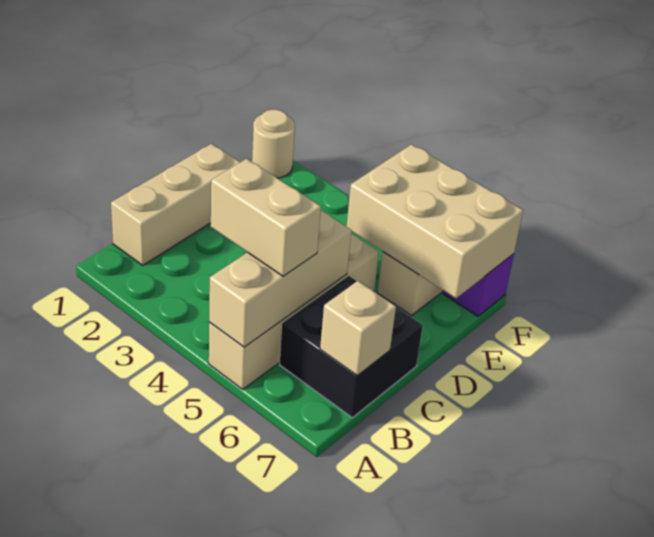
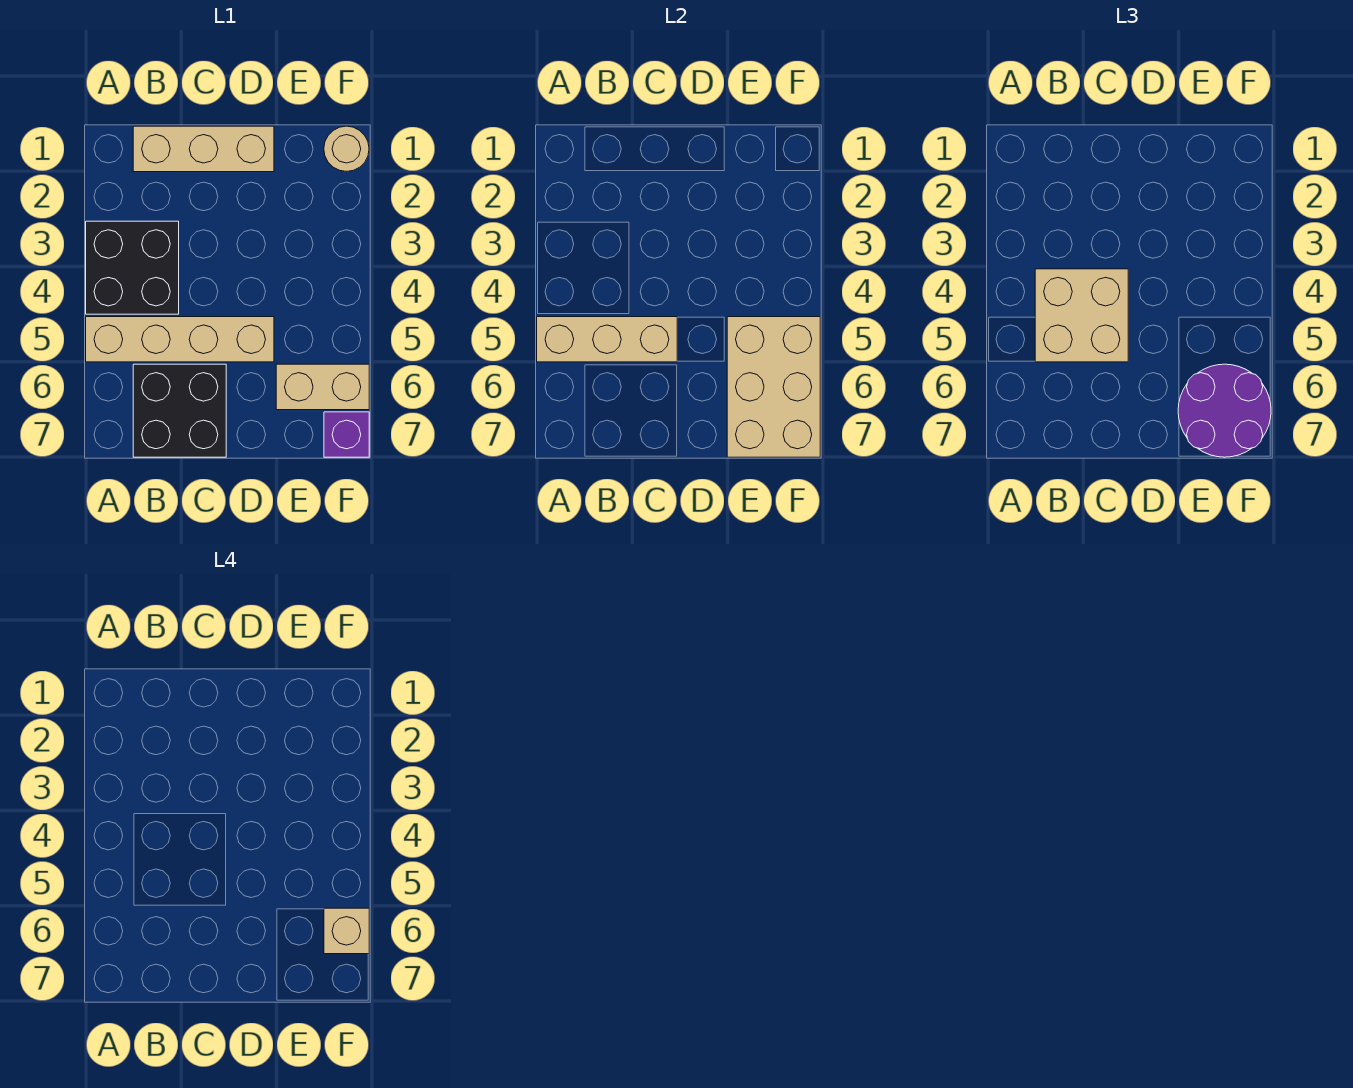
none -> black 2x2 brick [86,221,179,314]
tan 1x2 brick [211,159,321,276] -> tan 2x2 brick [1035,269,1128,362]
tan 1x1 brick [320,281,396,376] -> tan 1x1 brick moved to [324,908,369,954]
none -> purple 2x2 round brick [1178,364,1271,457]

